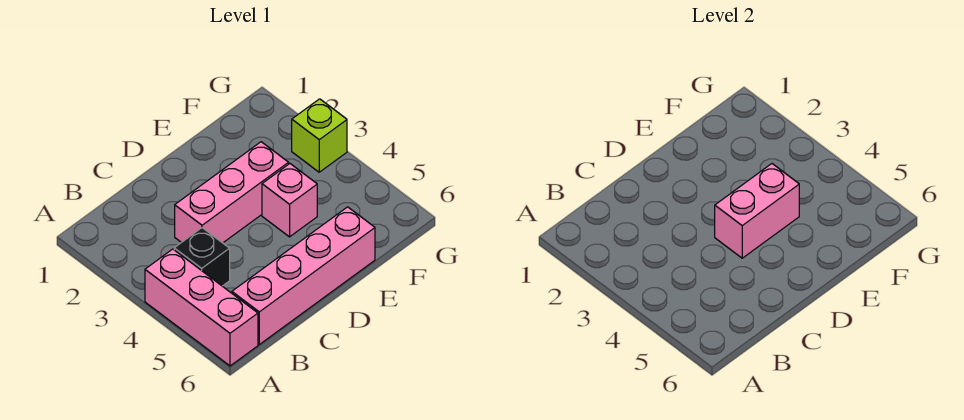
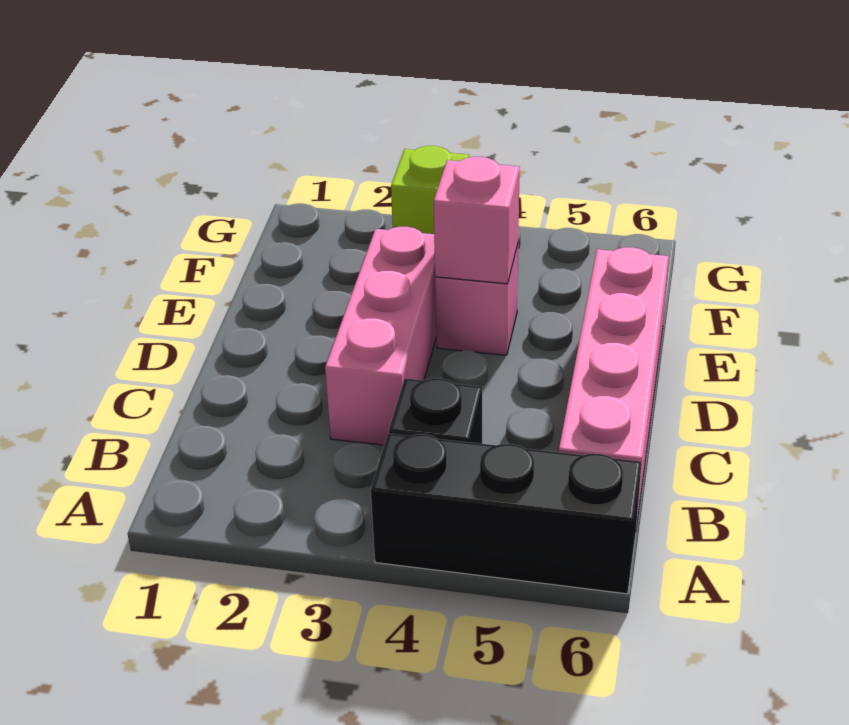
pink 1x3 brick [145,249,258,366] -> black 1x3 brick [371,433,641,594]
pink 1x2 brick [715,164,799,258] -> pink 1x1 brick [434,157,520,284]

